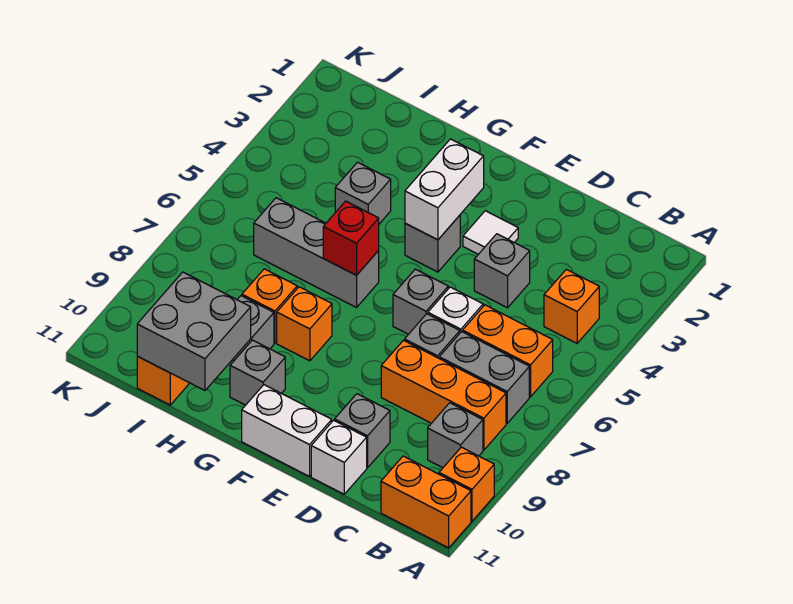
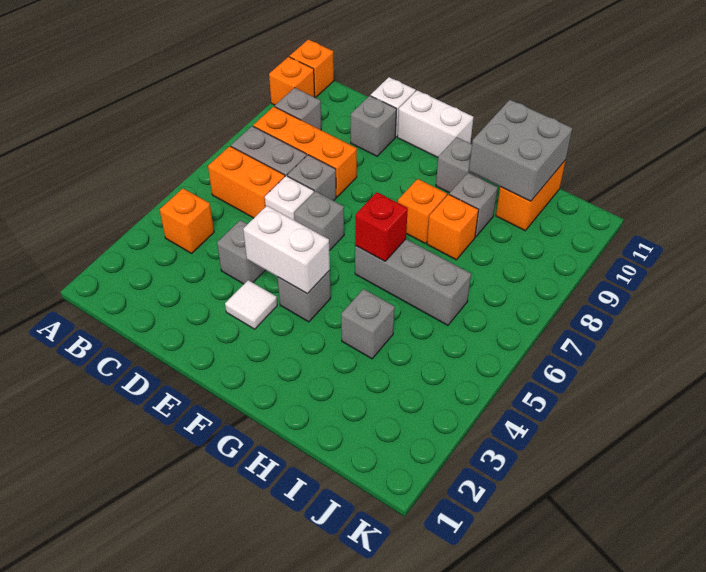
orange 1x2 brick [381,456,471,548] -> orange 1x1 brick [289,39,334,98]
white 1x2 brick [405,139,484,240] -> white 1x2 brick turned to [243,206,330,294]

